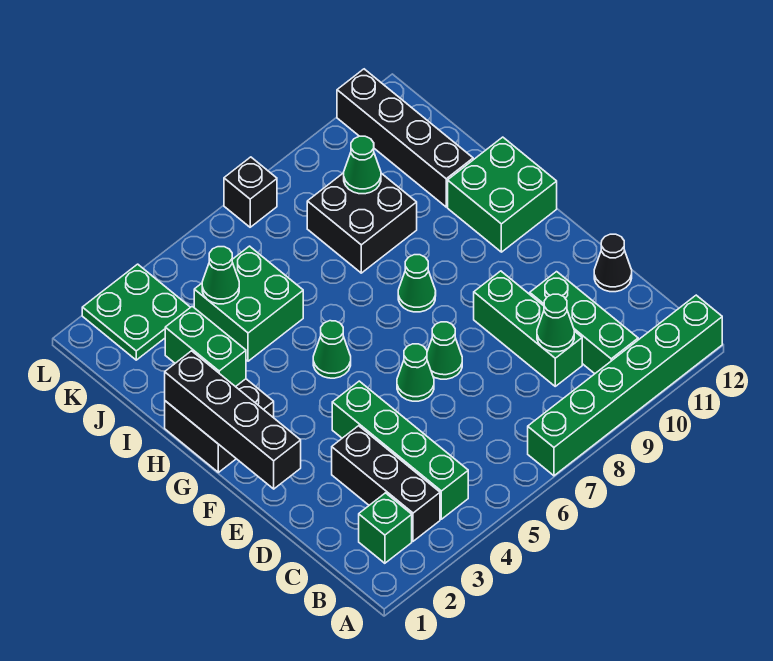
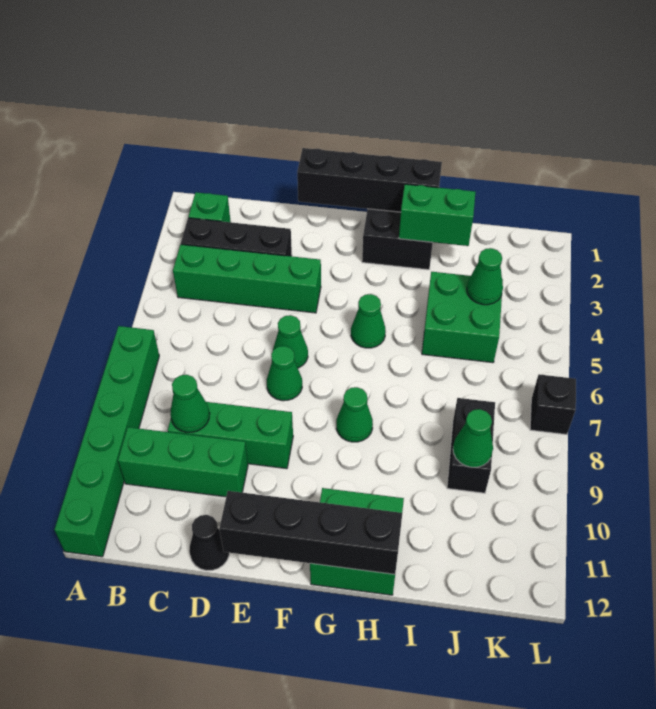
black 2x2 brick [307,173,417,273] -> black 1x2 brick [447,398,495,493]
black 1x4 brick [337,69,473,207] -> black 1x4 brick moved to [219,491,402,574]
green 2x2 plate [82,264,190,360] -> none

